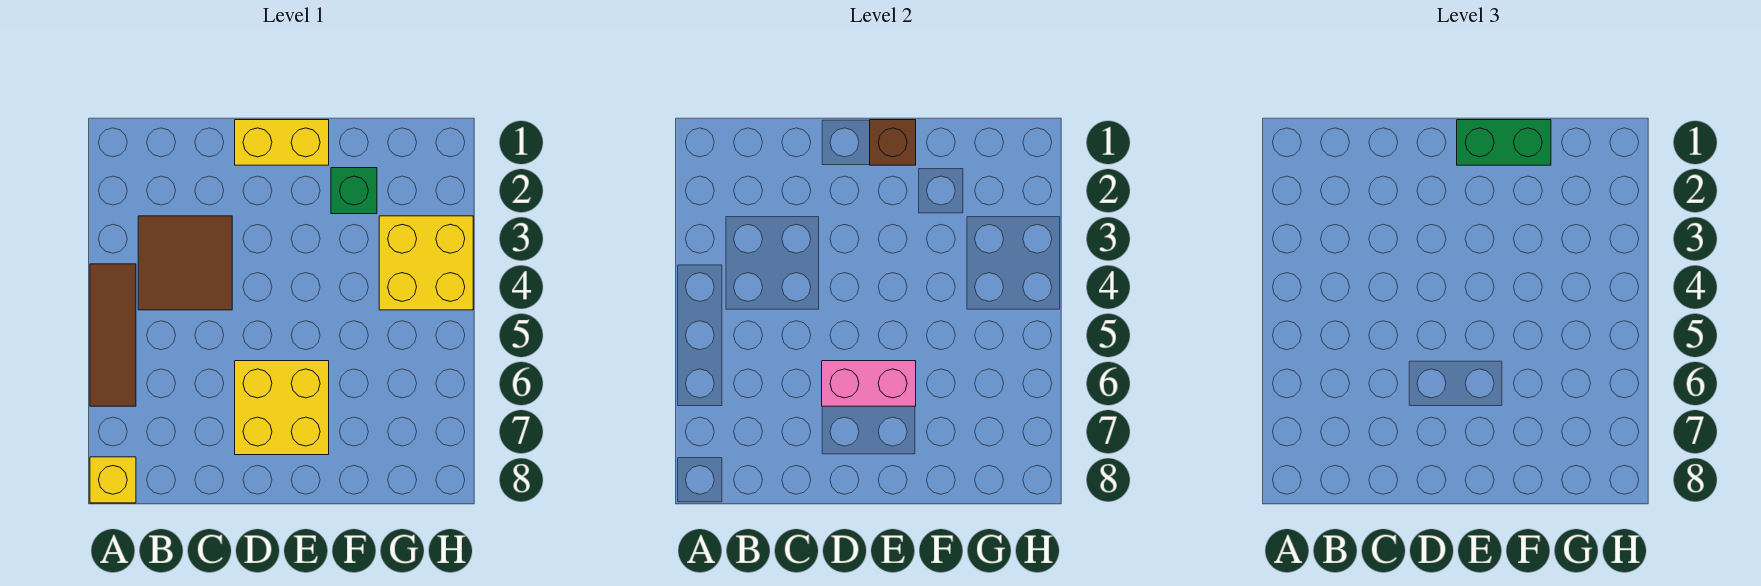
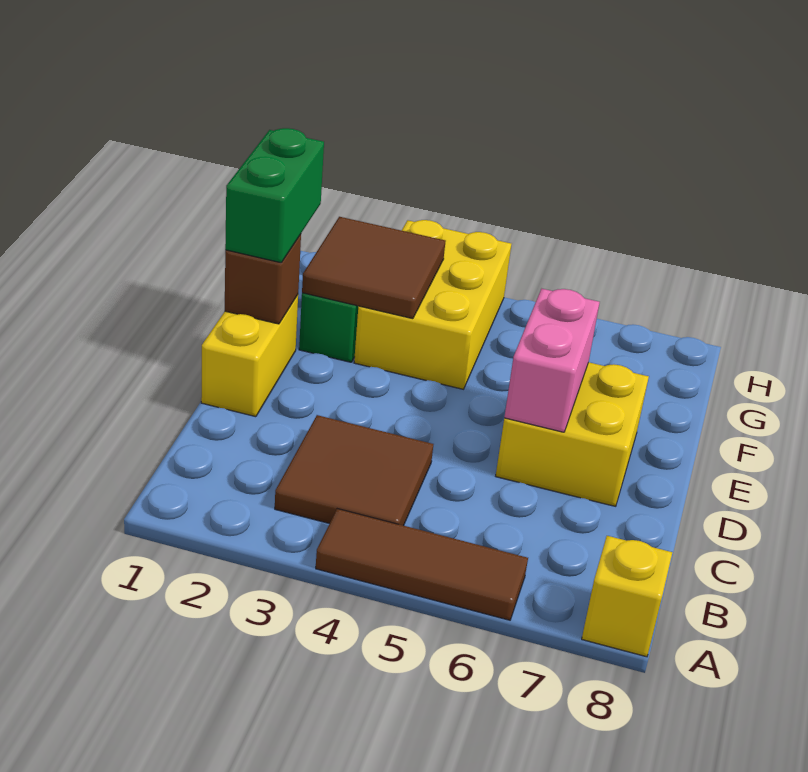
none -> brown 2x2 tile [302,217,446,319]
yellow 2x2 brick [379,216,473,310] -> yellow 2x3 brick [354,220,511,389]

